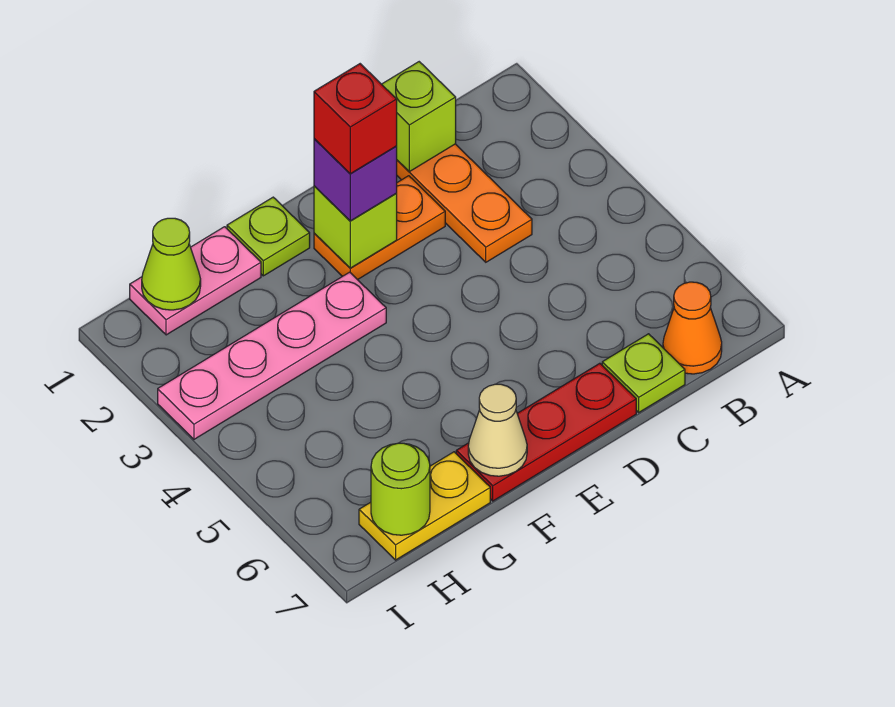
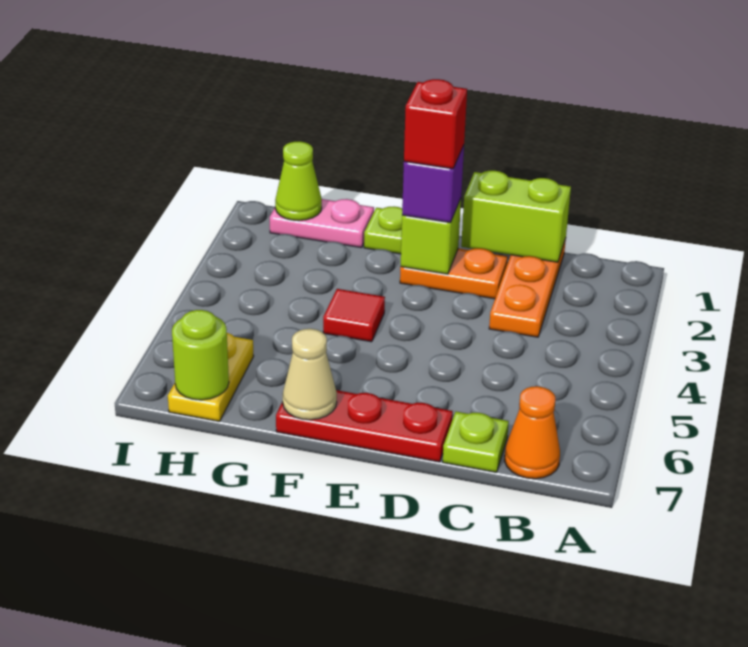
lime 1x1 brick [382,62,456,172] -> lime 1x2 brick [461,171,571,262]
pink 1x4 plate [158,272,386,439] -> none
none -> red 1x1 tile [323,289,385,342]
yellow 1x2 plate [359,452,490,560] -> yellow 1x2 plate turned to [168,333,254,421]

